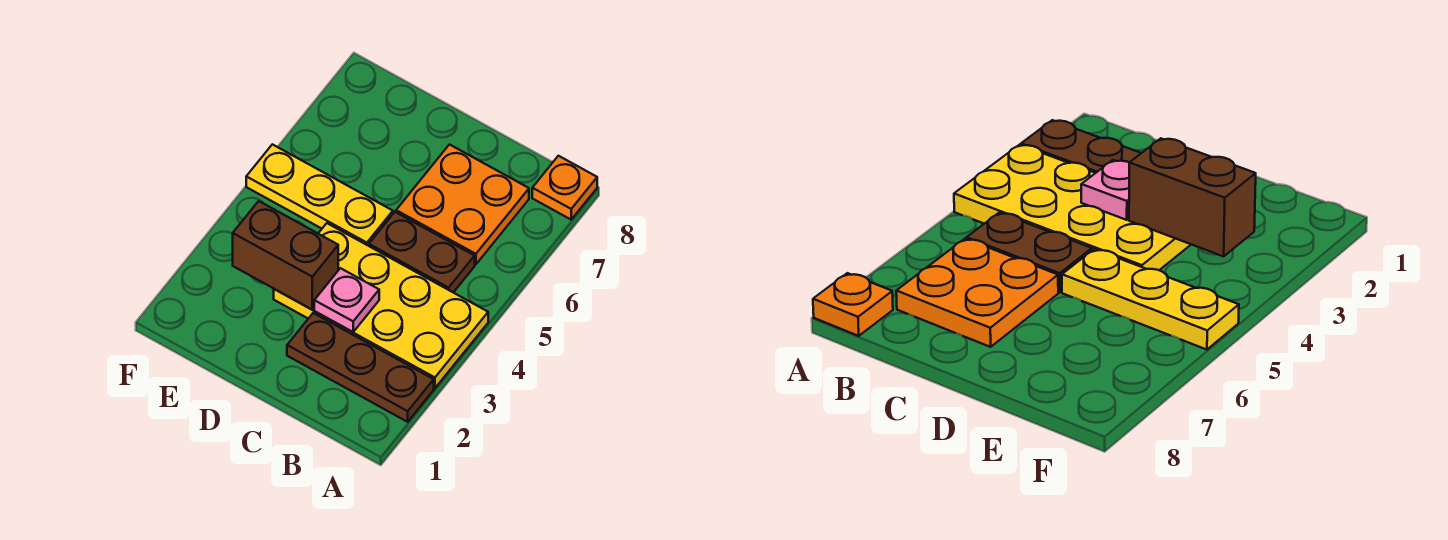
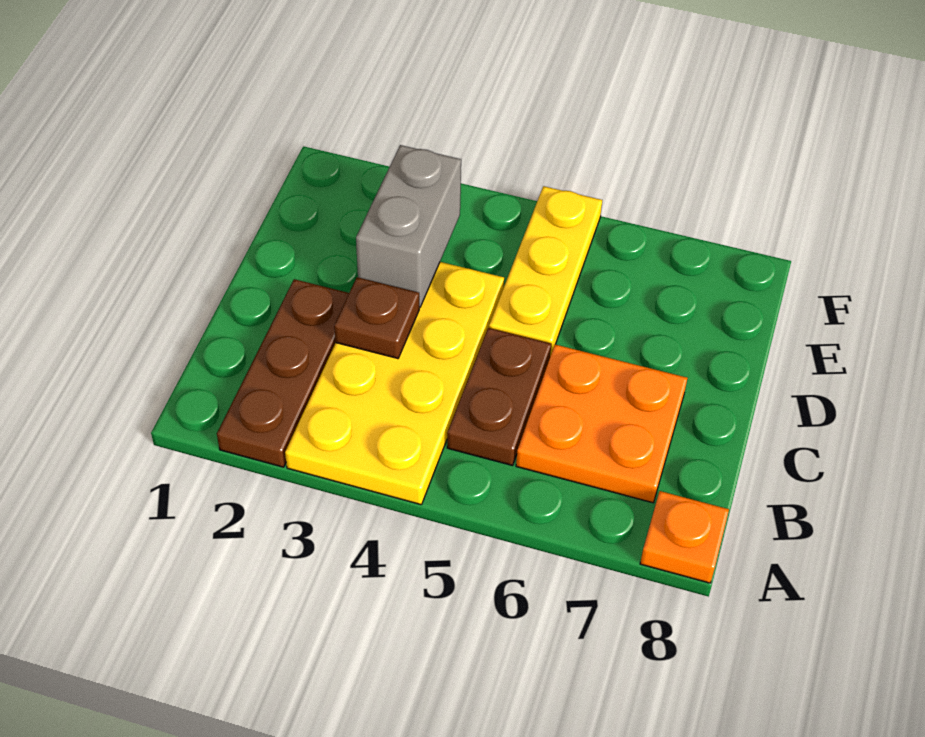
pink 1x1 plate [314,268,379,332] -> brown 1x1 plate [334,277,419,359]
brown 1x2 brick [233,201,338,309] -> grey 1x2 brick [356,145,461,307]

